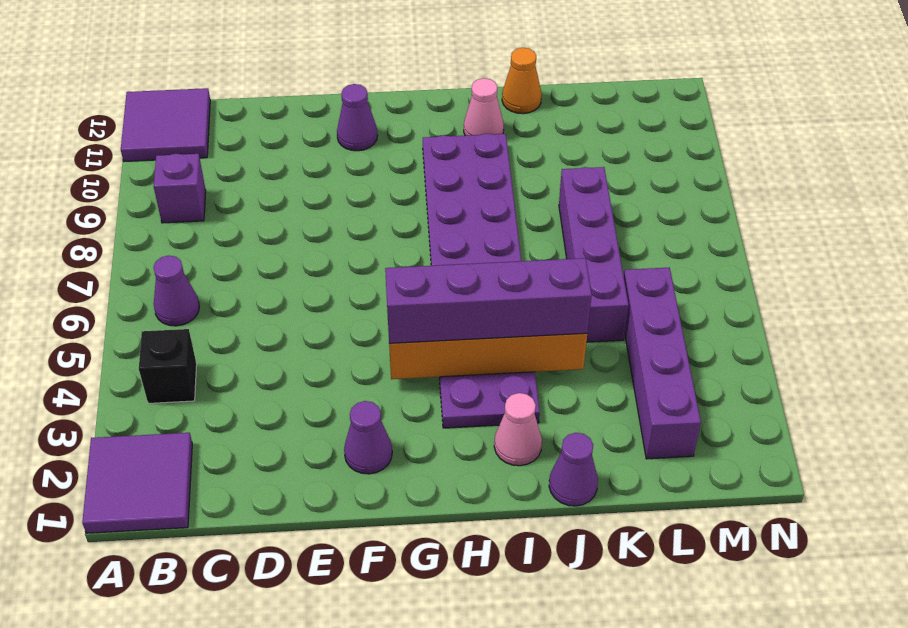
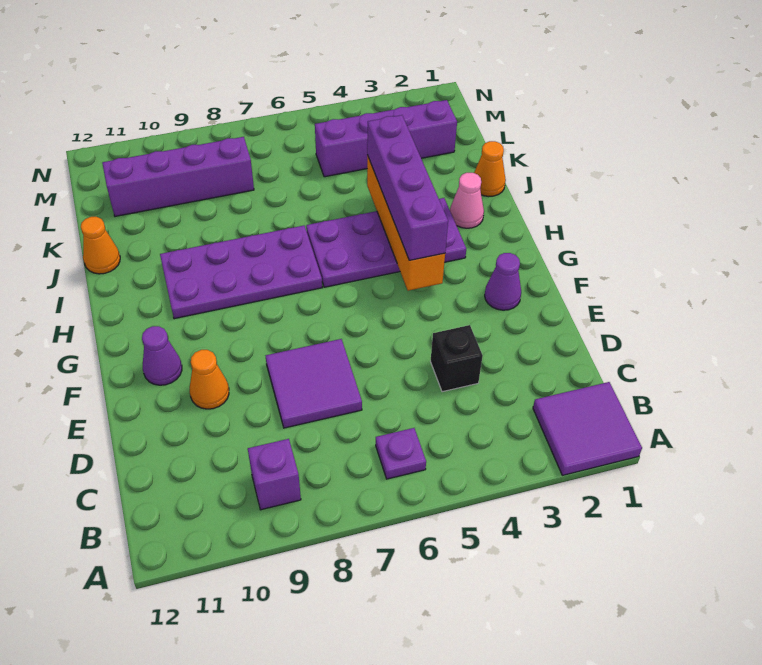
purple 2x2 tile [121,88,210,161] -> purple 2x2 tile moved to [266,339,362,428]
black 1x1 brick [139,329,197,403] -> black 1x1 brick moved to [430,325,483,392]
purple 1x1 cone [153,256,199,326] -> purple 1x1 plate [376,428,426,479]
none -> orange 1x1 cone [190,350,229,409]
pink 1x1 cone [464,78,504,136] -> none
purple 1x1 cone [549,433,598,506] -> orange 1x1 cone [474,141,506,197]
purple 1x4 brick [559,167,629,342] -> purple 1x4 brick moved to [102,137,254,216]

